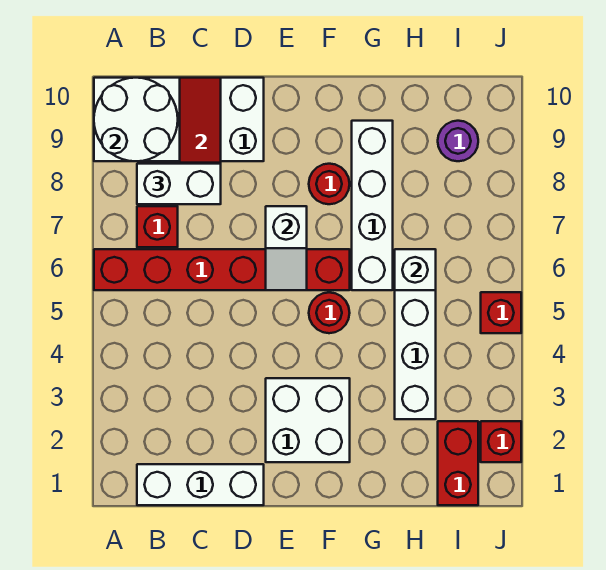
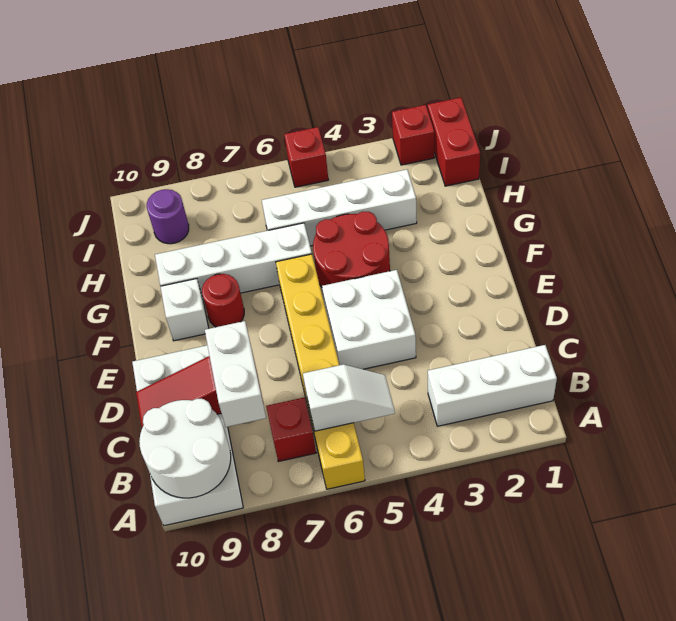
red 1x6 brick [94,249,350,290] -> yellow 1x6 brick [276,254,365,489]
white 1x3 brick [137,464,264,505] -> white 1x3 brick turned to [428,345,557,426]
white 2x2 brick [266,378,350,462] -> white 2x2 brick moved to [322,270,416,369]
white 1x2 slope [266,206,307,290] -> white 1x2 slope moved to [303,365,395,431]
red 1x1 round brick [309,292,350,333] -> red 2x2 round brick [313,212,390,287]
white 1x1 brick [395,249,436,290] -> white 1x1 brick moved to [160,279,209,341]
red 1x2 brick [438,421,478,505] -> red 1x2 brick turned to [428,98,480,186]

